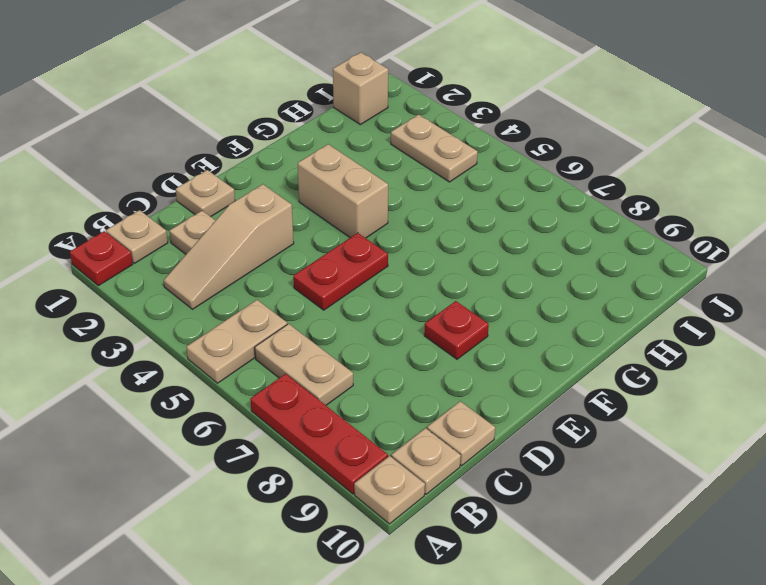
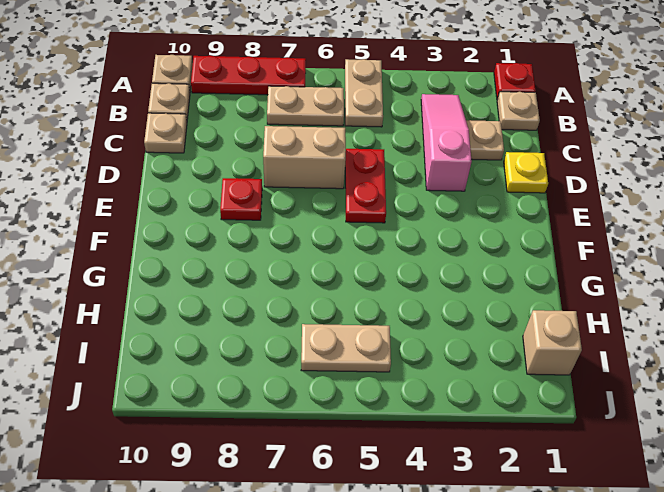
tan 1x3 slope [164,184,294,309] -> pink 1x3 slope [421,94,472,191]
tan 1x1 plate [176,170,235,217] -> yellow 1x1 plate [504,152,548,193]
tan 1x2 brick [298,144,388,238] -> tan 1x2 brick moved to [263,126,346,189]
tan 1x2 plate [391,115,478,182] -> tan 1x2 plate moved to [301,324,391,372]

